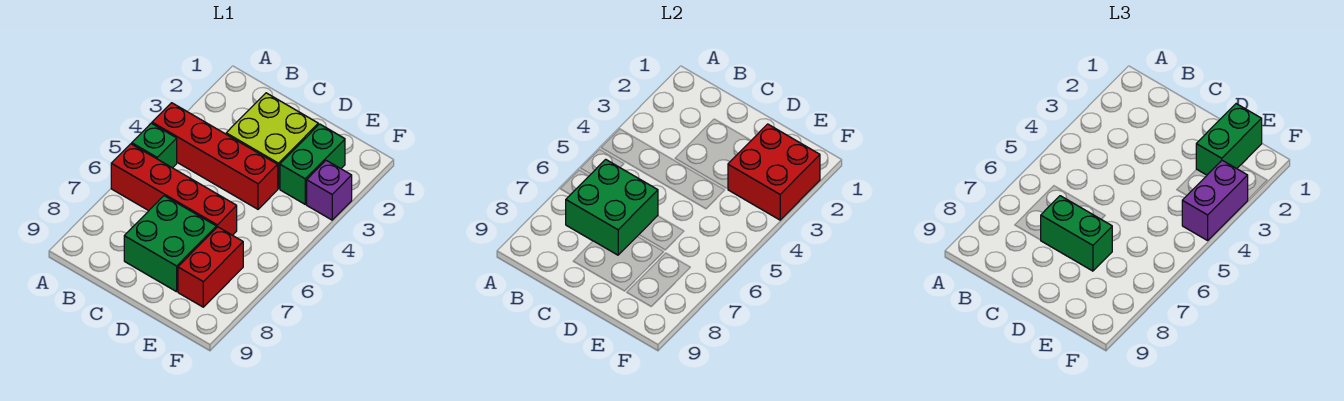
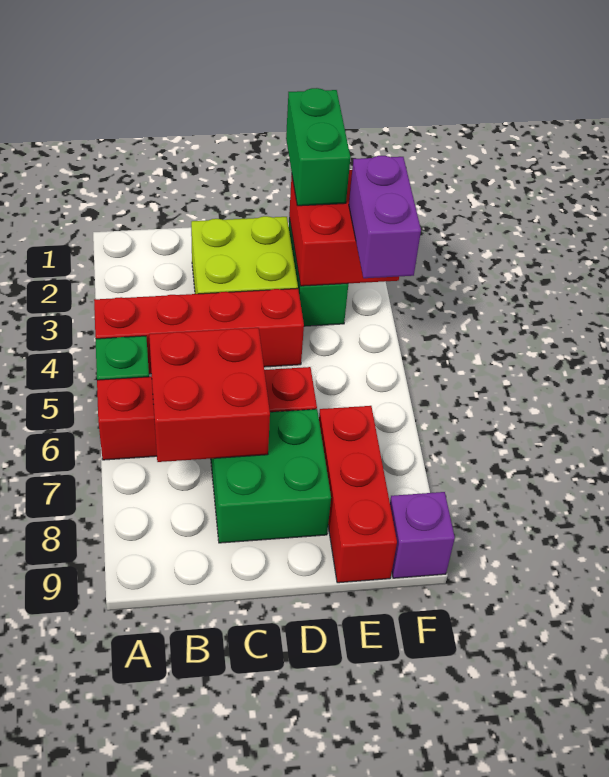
green 2x2 brick [566,159,658,255] -> red 2x2 brick [149,328,270,462]
green 1x2 brick [1041,196,1112,271] -> none
red 1x2 brick [178,227,243,307] -> red 1x3 brick [319,406,397,583]
purple 1x1 brick [307,160,352,220] -> purple 1x1 brick moved to [390,492,455,578]

